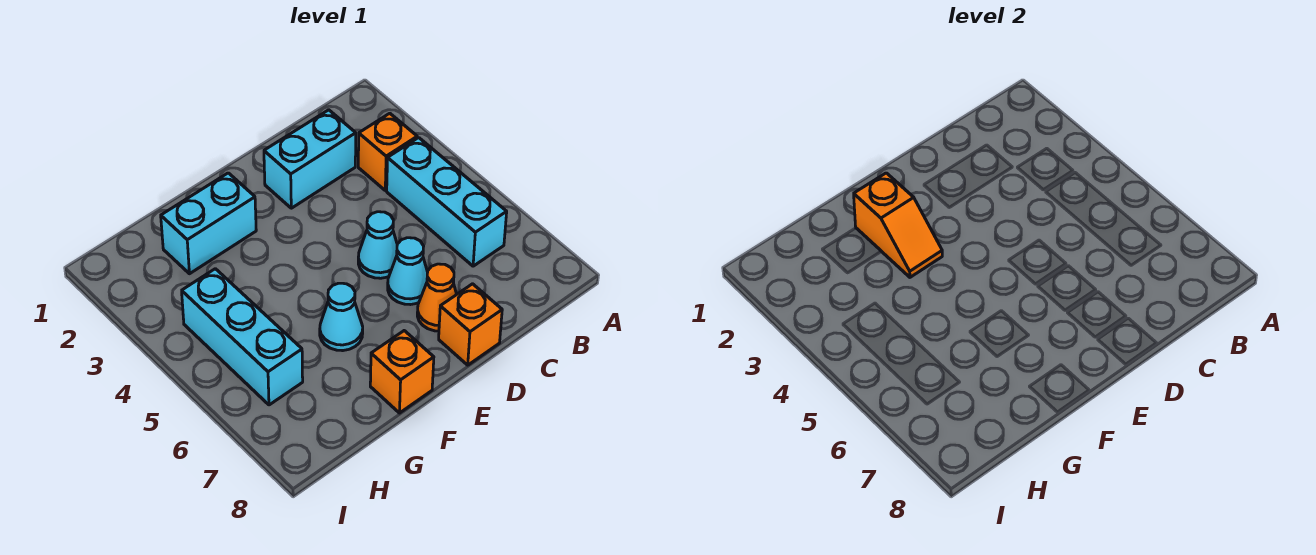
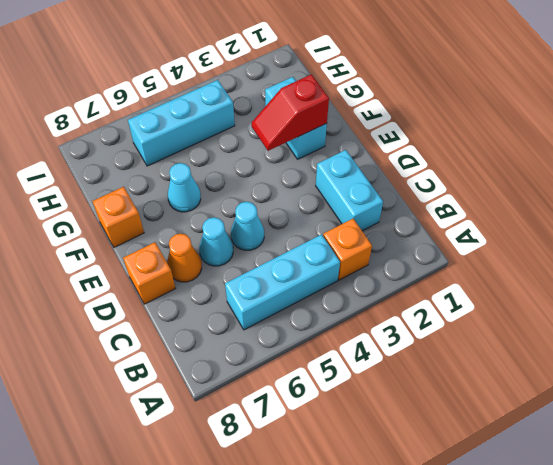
orange 1x2 slope [854,173,942,277] -> red 1x2 slope [252,74,329,151]

